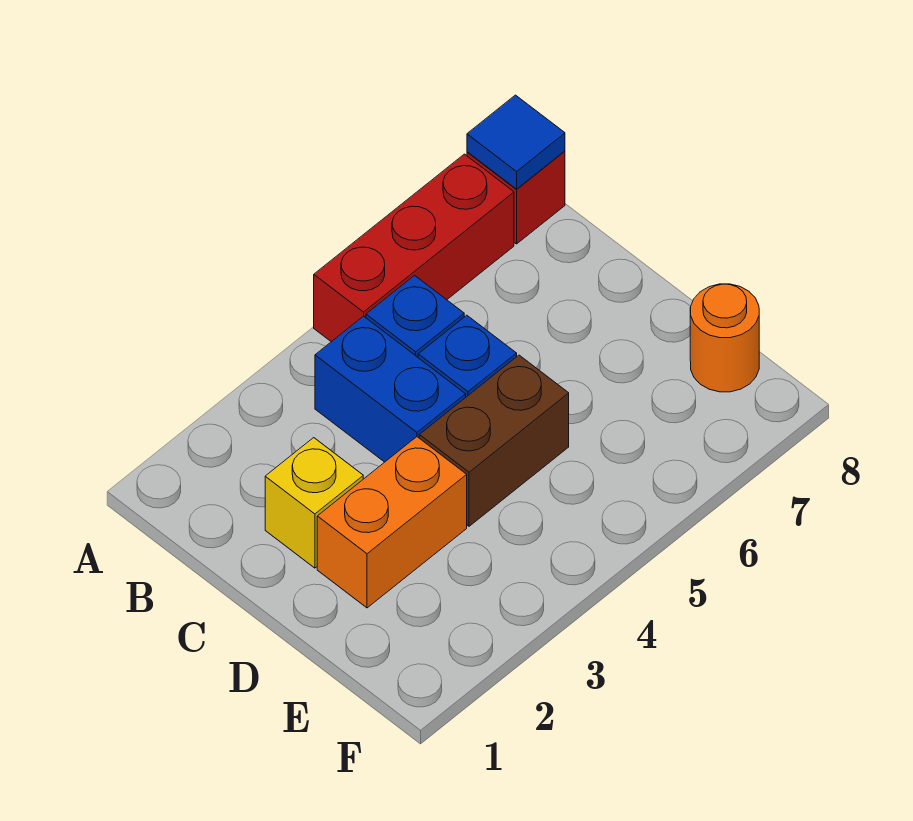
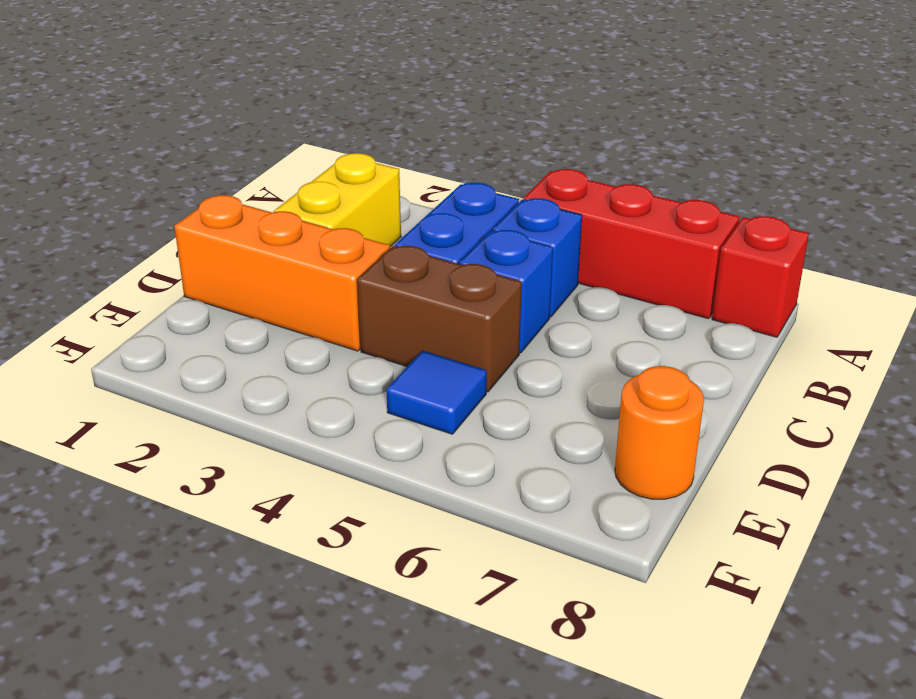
blue 1x1 tile [467,95,565,189] -> blue 1x1 tile moved to [386,351,487,434]
yellow 1x1 brick [265,438,363,568] -> yellow 1x2 brick [274,153,401,247]
orange 1x2 brick [317,437,467,608] -> orange 1x3 brick [174,195,390,351]

